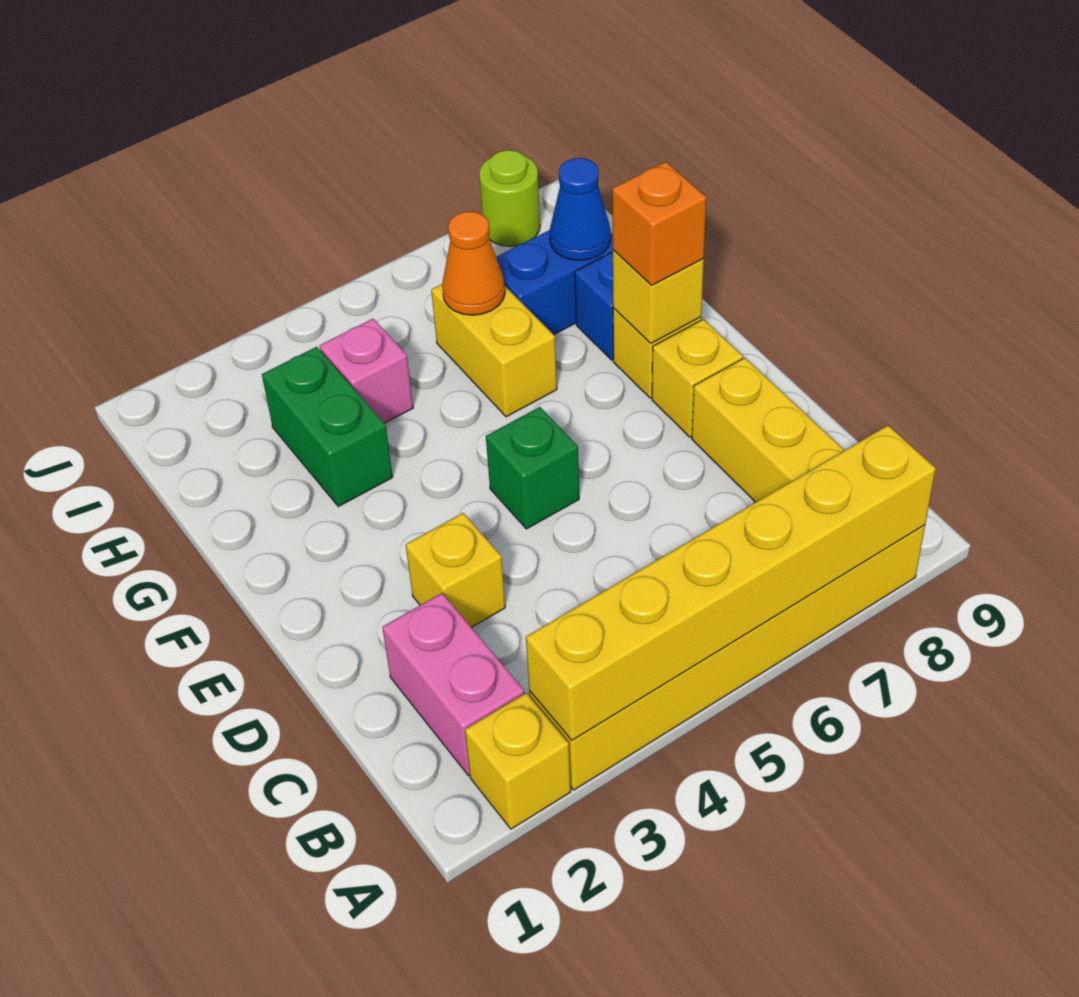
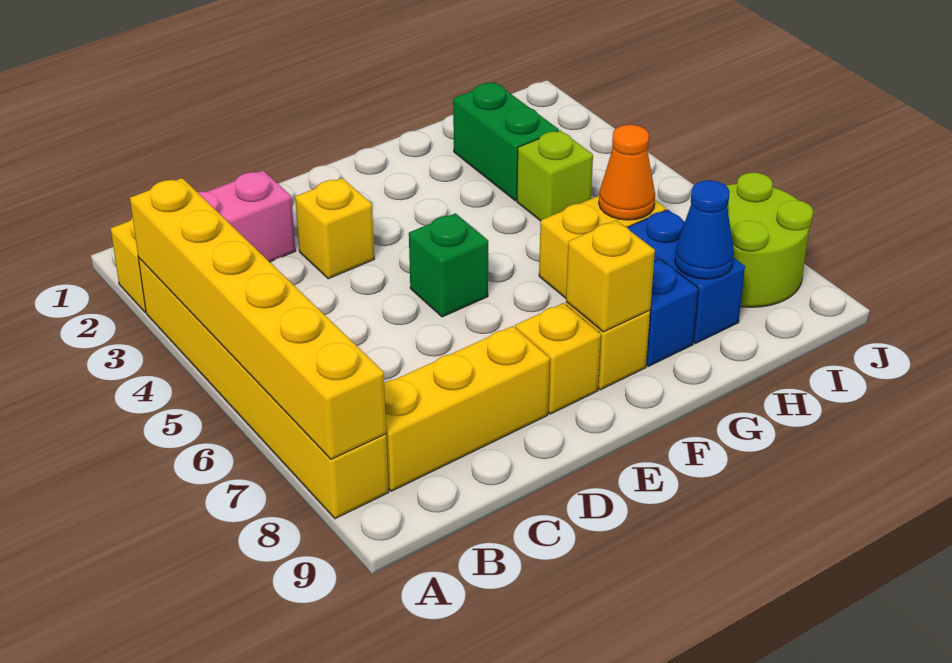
orange 1x1 brick [612,162,706,285] -> none
green 1x2 brick [262,347,393,506] -> green 1x2 brick turned to [453,83,559,201]
pink 1x1 brick [320,319,413,423] -> lime 1x1 brick [517,130,593,221]
lime 1x1 round brick [479,150,540,246] -> lime 2x2 round brick [726,173,813,307]

